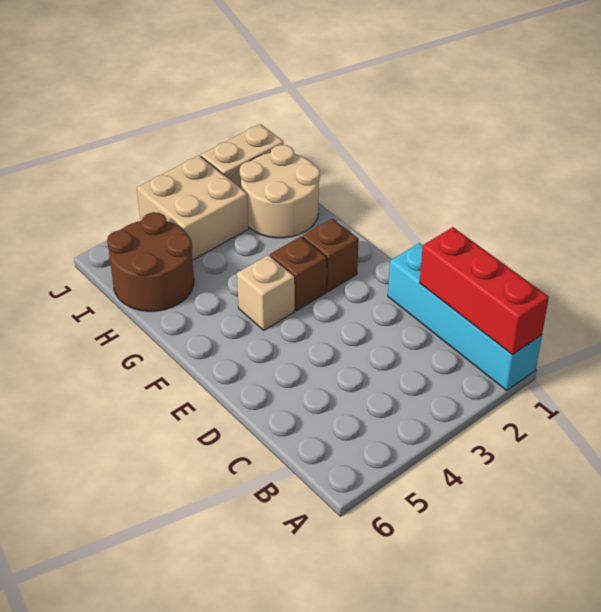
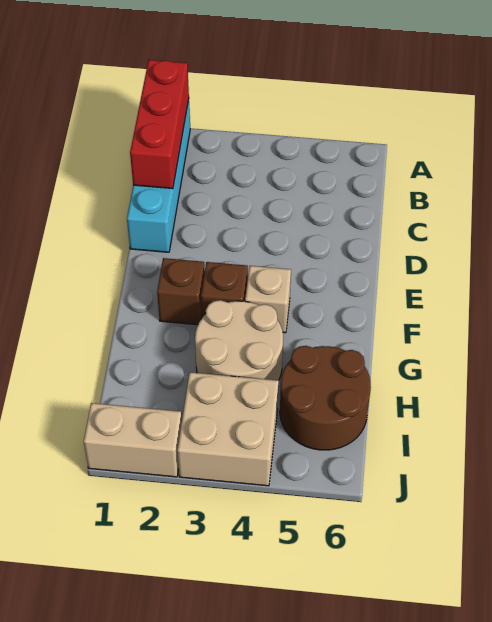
tan 2x2 round brick [240,145,320,238] -> tan 2x2 round brick moved to [195,300,283,380]

